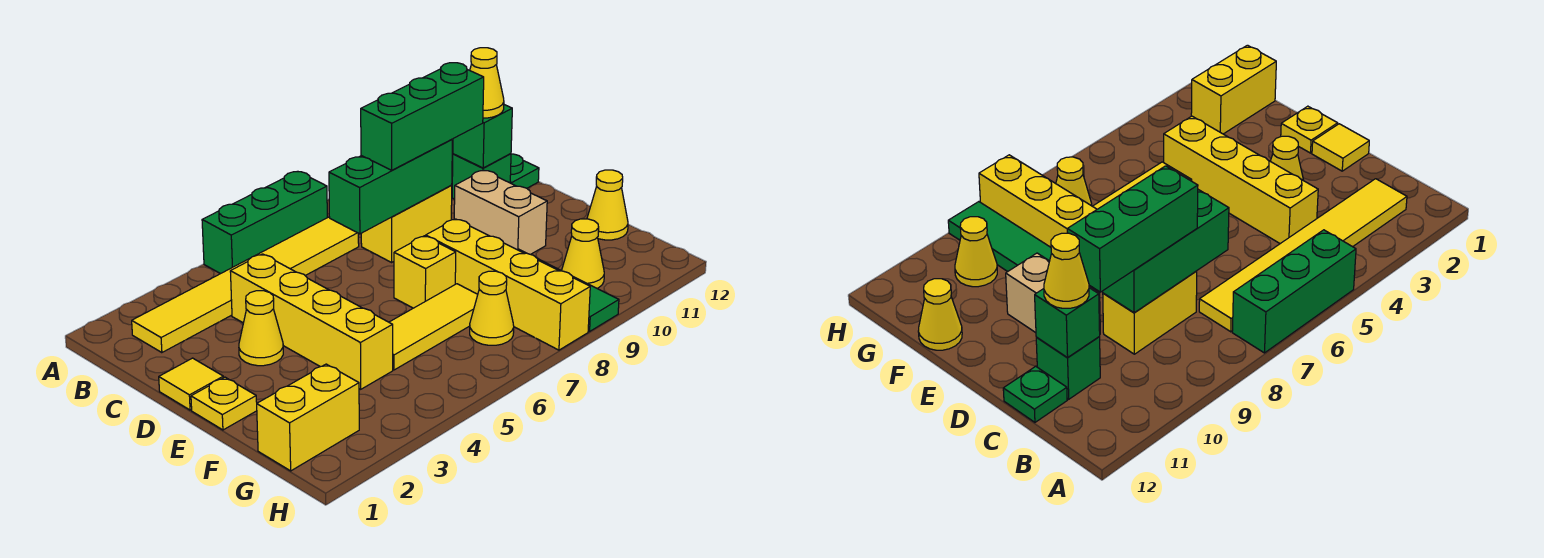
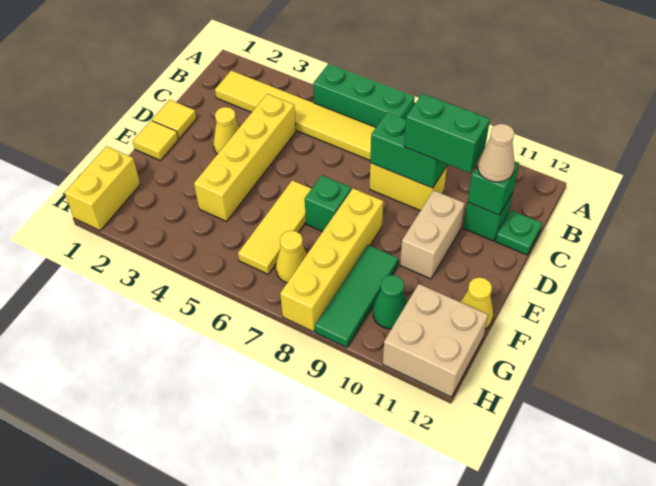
green 1x3 brick [329,139,452,234] -> green 1x2 brick [370,112,447,188]
green 1x3 brick [361,63,484,170] -> green 1x2 brick [404,93,490,173]
yellow 1x1 cone [470,48,504,118] -> tan 1x1 cone [478,124,515,182]
yellow 1x1 plate [191,377,257,430] -> yellow 1x1 tile [133,121,178,161]
yellow 1x1 brick [394,236,456,308] -> green 1x1 brick [305,175,351,232]
yellow 1x3 tile [389,284,478,370] -> yellow 1x3 tile turned to [238,180,311,274]
yellow 1x2 brick [257,364,359,471] -> yellow 1x2 brick turned to [65,146,140,231]
yellow 1x1 cone [562,219,604,288] -> green 1x1 cone [373,275,407,329]
none -> tan 2x2 brick [383,284,488,397]

